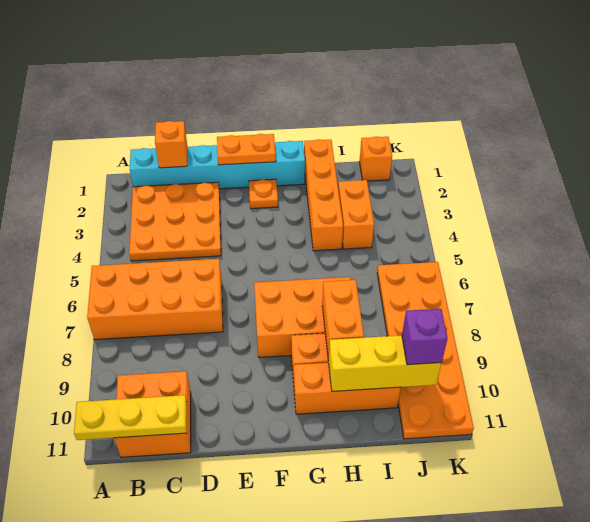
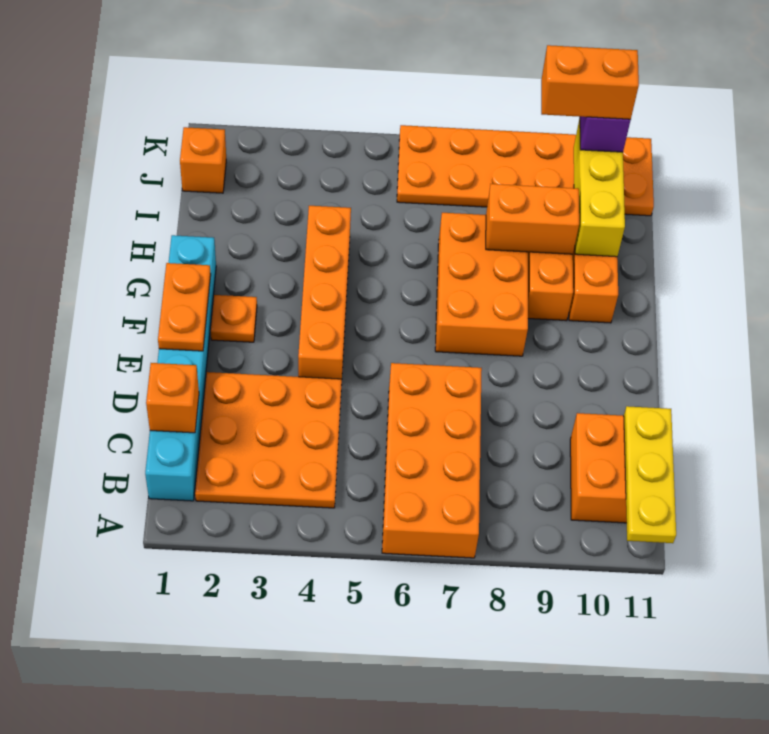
orange 1x4 brick [304,139,343,251] -> orange 1x4 brick turned to [298,206,351,379]
orange 1x2 brick [338,180,374,249] -> orange 1x2 brick moved to [541,45,639,119]

